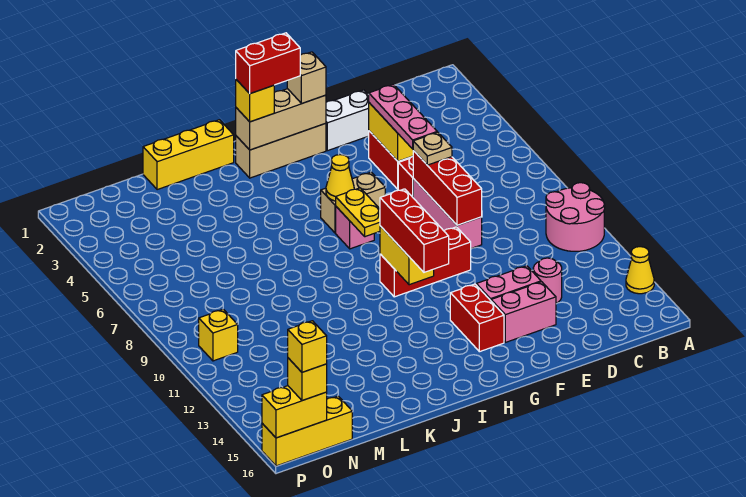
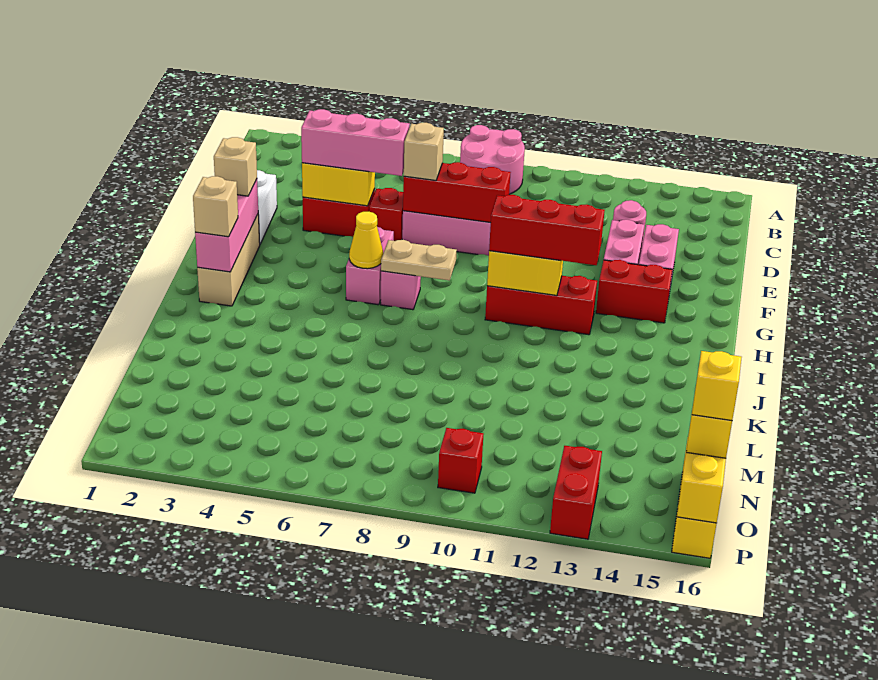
pink 2x2 round brick [546,183,605,251] -> pink 2x2 round brick moved to [460,125,525,194]
yellow 1x1 cone [626,247,654,294] -> none
pink 1x3 plate [368,84,437,149] -> pink 1x3 brick [301,109,410,176]
tan 1x1 plate [413,132,452,165] -> tan 1x1 brick [404,123,444,181]
red 1x3 brick [380,227,471,297] -> red 1x3 brick turned to [485,276,597,335]
tan 1x3 brick [236,89,326,150] -> pink 1x3 brick [195,179,258,272]
tan 1x2 brick [321,172,385,233] -> pink 1x2 brick [346,227,394,305]
red 1x2 brick [236,33,300,94] -> red 1x2 brick moved to [550,446,602,539]
yellow 1x2 plate [336,188,380,237] -> tan 1x2 plate [381,240,457,280]
yellow 1x1 brick [236,80,274,122] -> tan 1x1 brick [193,176,238,237]
yellow 1x3 brick [143,120,234,190] -> none
yellow 1x1 brick [199,309,238,361] -> red 1x1 brick [438,428,483,493]

